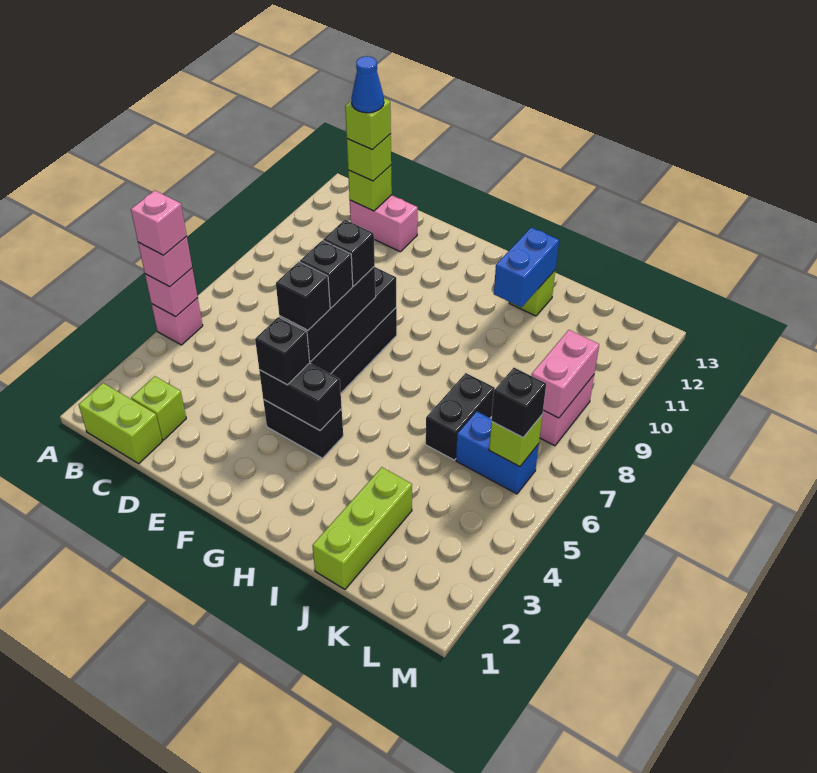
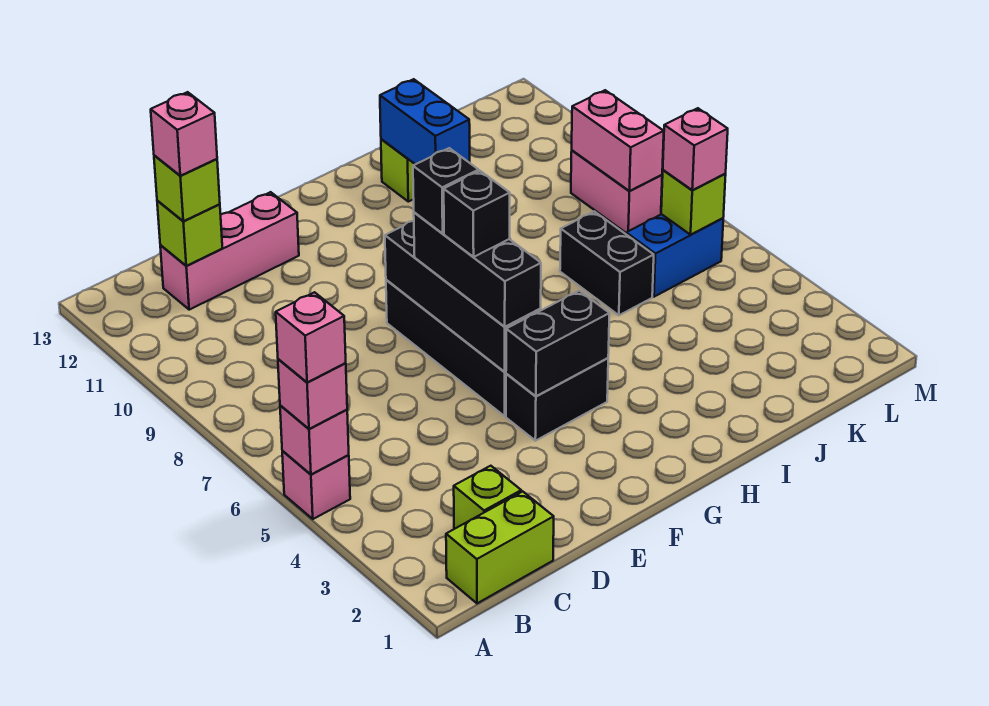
pink 1x2 brick [350,195,418,252] -> pink 1x3 brick [160,192,299,310]
lime 1x1 brick [345,98,391,150] -> pink 1x1 brick [151,92,217,176]
blue 1x1 cone [351,56,384,113] -> none
black 1x1 brick [255,317,310,385] -> none
black 1x1 brick [276,262,330,330] -> none
lime 1x3 brick [312,467,412,589] -> none
black 1x1 brick [491,368,546,438] -> pink 1x1 brick [663,108,728,190]

